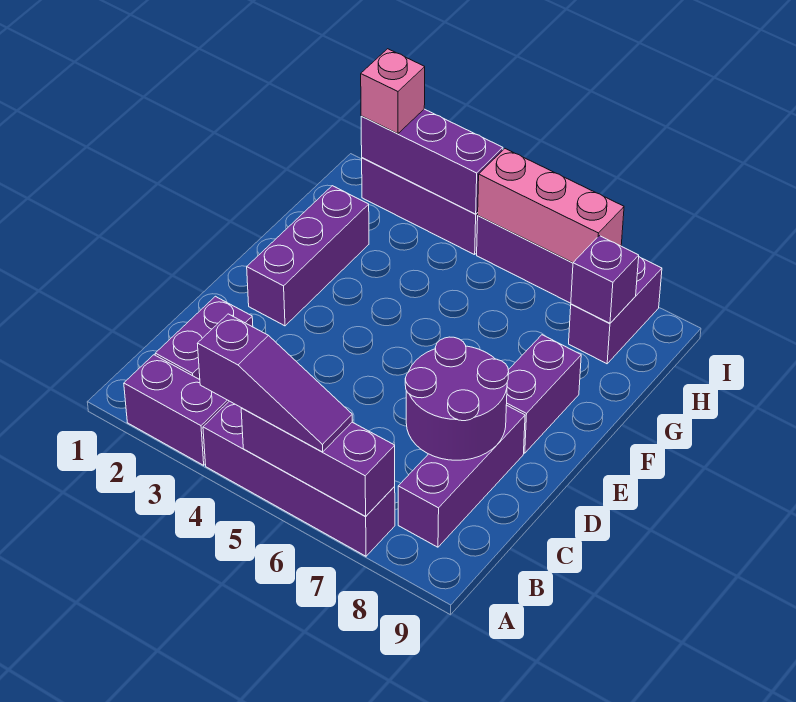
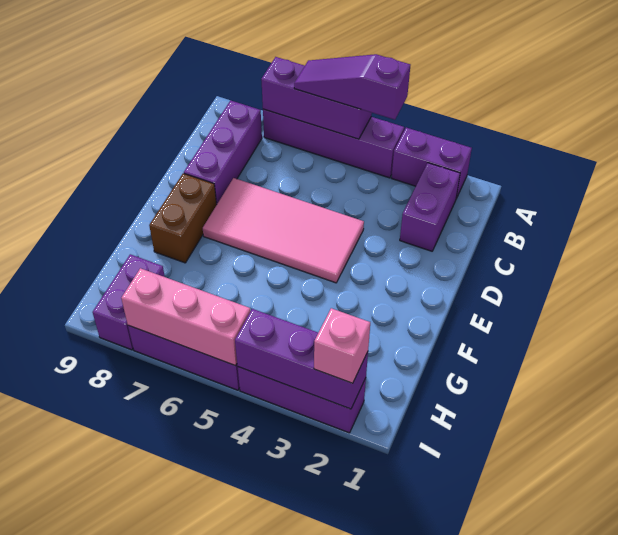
purple 2x2 round brick [405,337,509,460] -> none
none -> pink 2x4 tile [203,178,364,283]
purple 1x3 brick [247,186,369,326] -> none
purple 1x2 brick [506,335,581,453] -> brown 1x2 brick [149,173,216,263]
purple 1x1 brick [571,236,639,323] -> none

